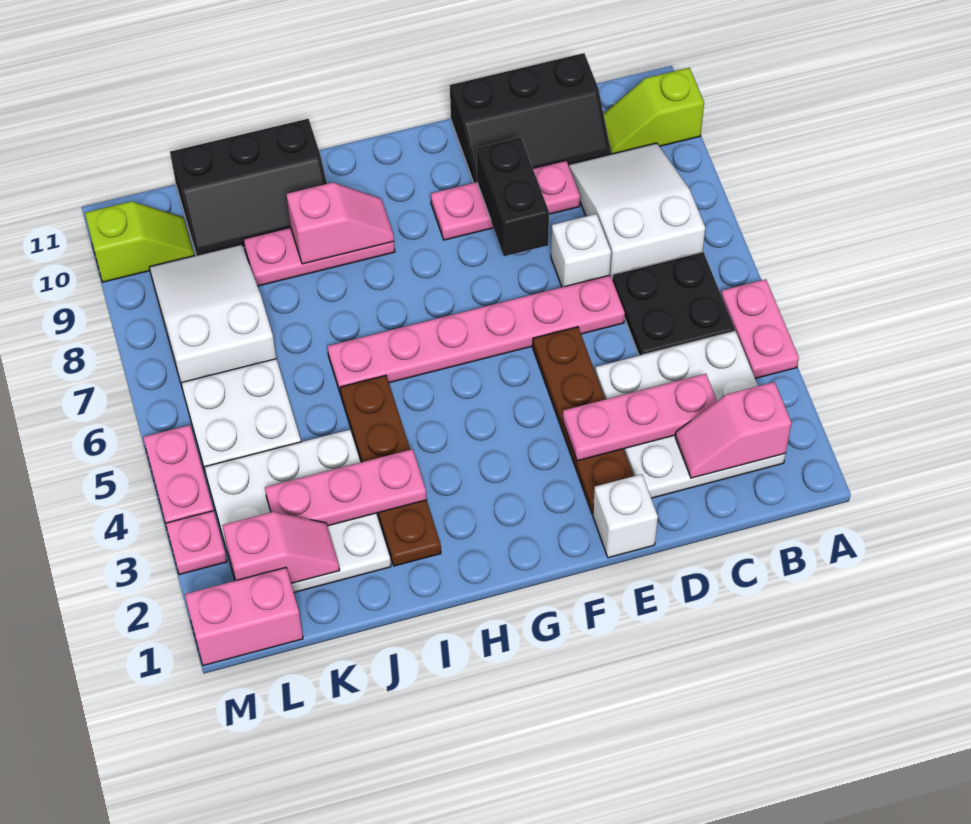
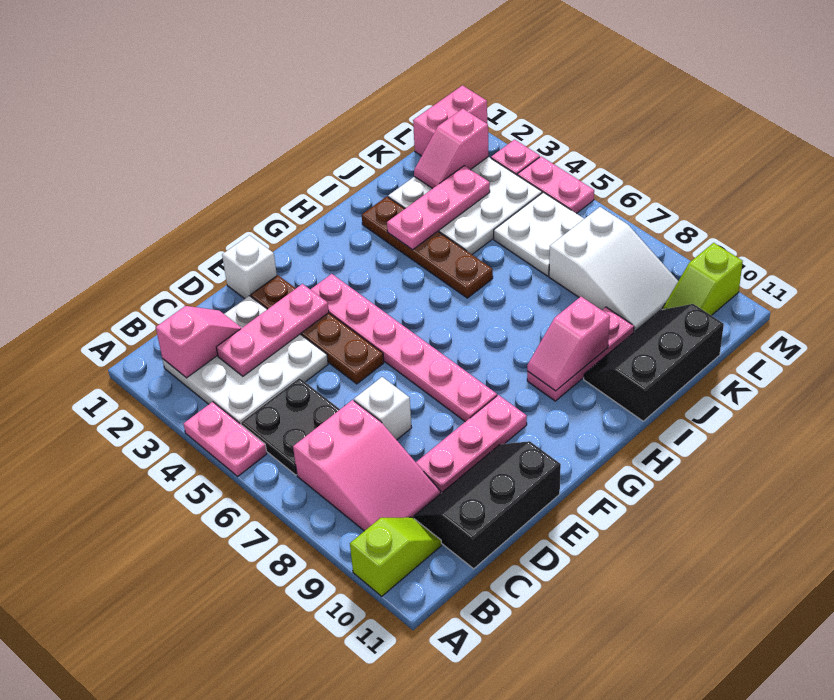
white 2x3 slope [569,143,705,278] -> pink 2x3 slope [293,400,441,531]
pink 1x6 plate [327,275,625,395] -> pink 1x6 plate turned to [310,274,497,422]
black 1x2 brick [476,137,549,256] -> none

